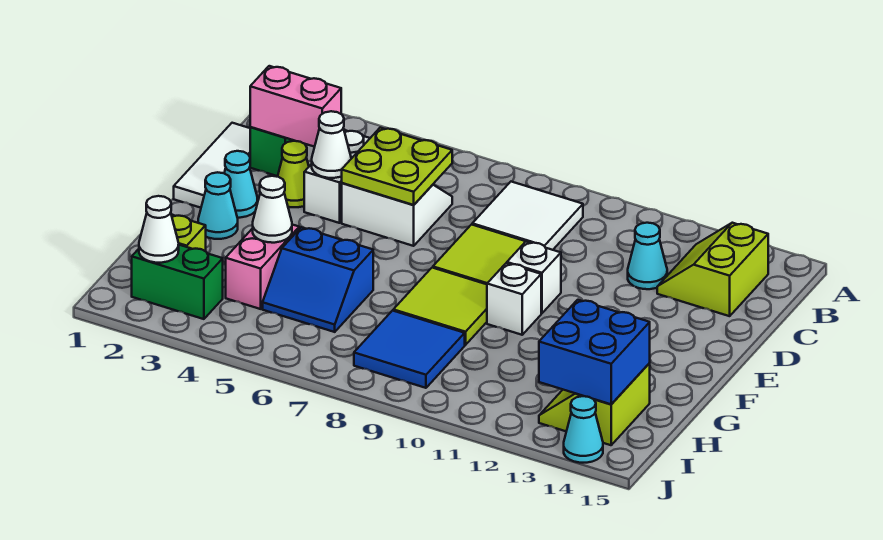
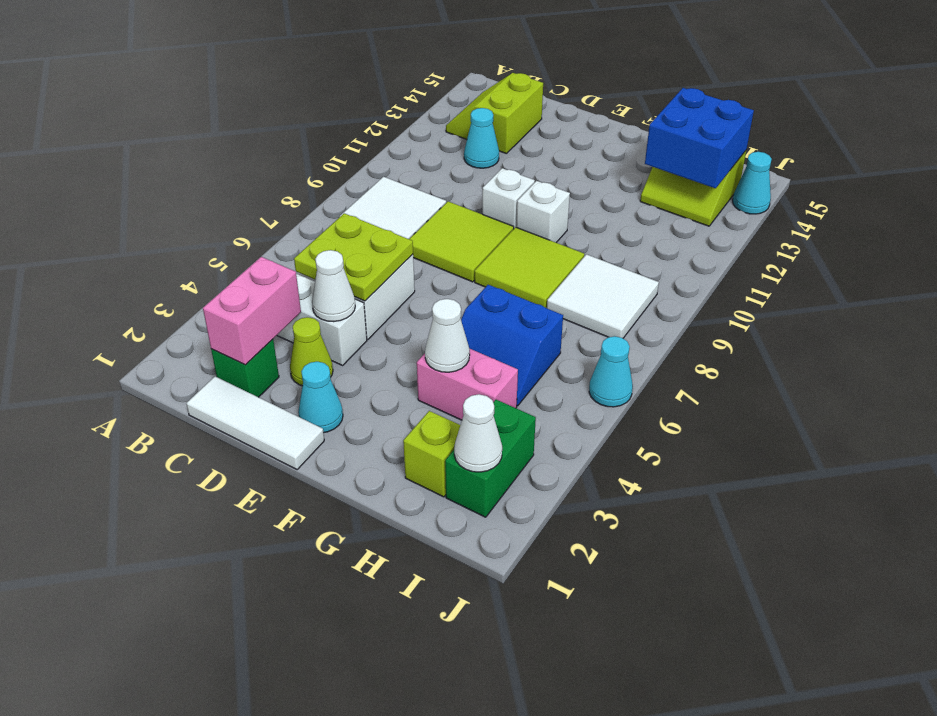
lime 2x2 slope [657,223,768,316] -> lime 2x2 slope turned to [446,73,543,153]
cyan 1x1 cone [198,172,238,239] -> cyan 1x1 cone moved to [589,336,633,407]
blue 2x2 slope [263,227,373,332] -> blue 2x2 slope turned to [461,285,563,406]
blue 2x2 tile [354,311,465,388] -> white 2x2 tile [547,254,659,338]

